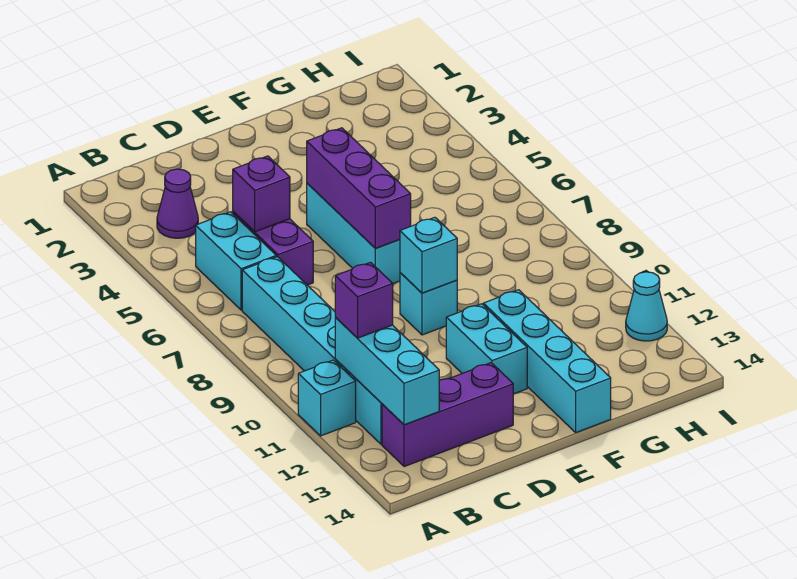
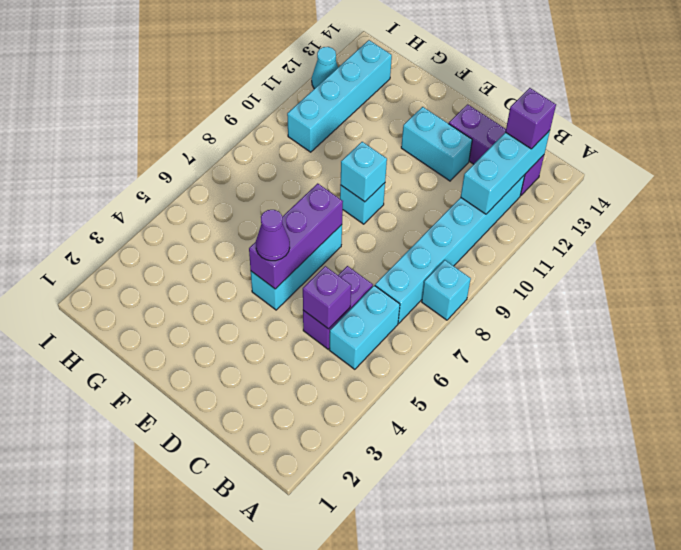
cyan 1x1 brick [298,360,356,436] -> cyan 1x1 brick moved to [422,260,471,320]
purple 1x1 cone [157,169,198,238] -> purple 1x1 cone moved to [256,210,290,261]
purple 1x1 brick [335,262,393,338] -> purple 1x1 brick moved to [506,88,556,149]
cyan 1x2 brick [446,304,527,394] -> cyan 1x2 brick turned to [401,107,472,181]
cyan 1x4 brick [483,290,611,432] -> cyan 1x4 brick moved to [287,40,392,152]

